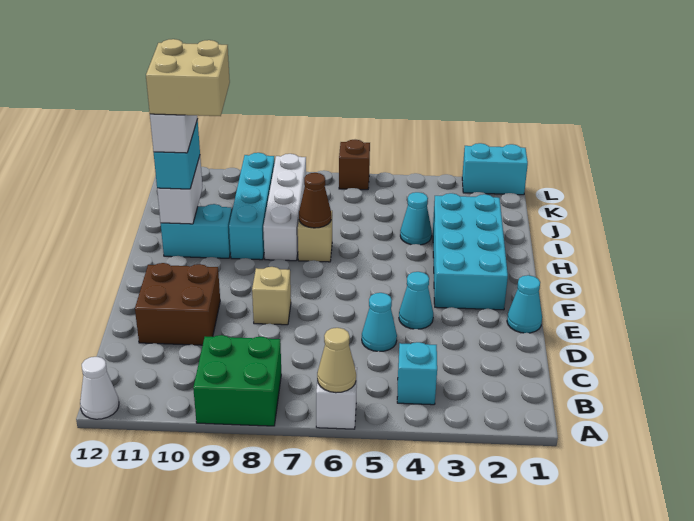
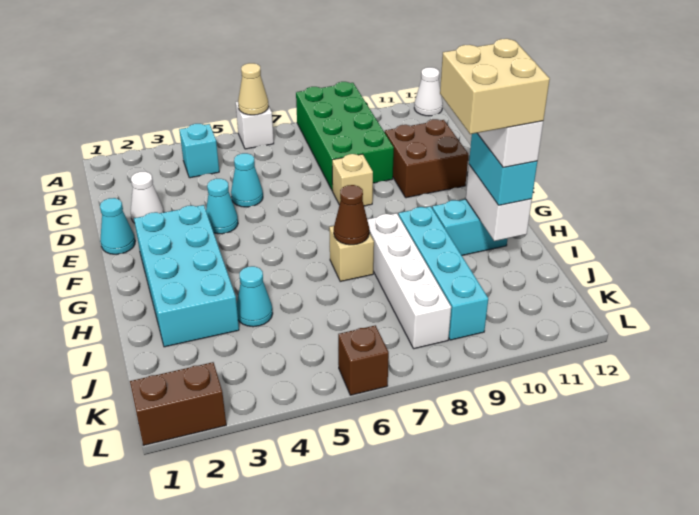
green 2x2 brick [193,335,281,426] -> green 2x4 brick [296,82,394,191]
none -> white 1x1 cone [131,172,164,223]
cyan 1x2 brick [462,143,528,195] -> brown 1x2 brick [130,362,226,445]

